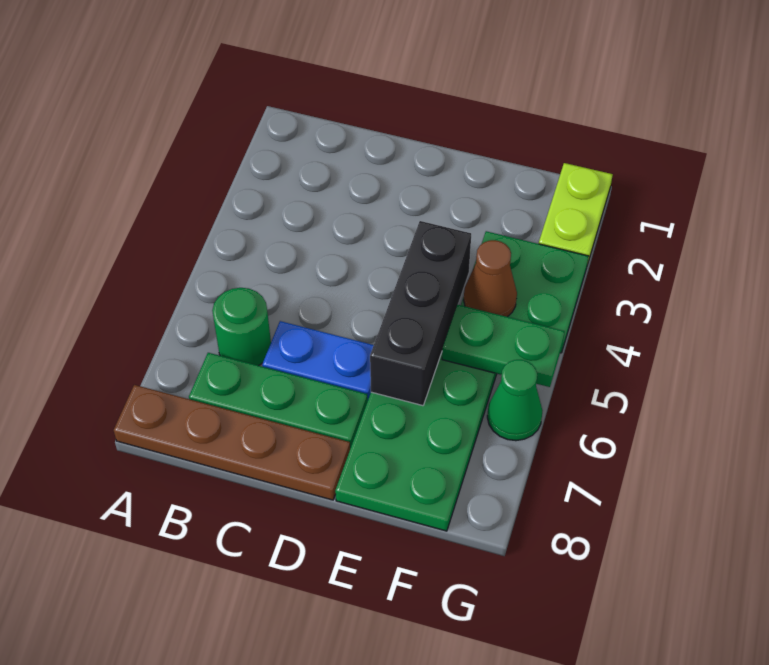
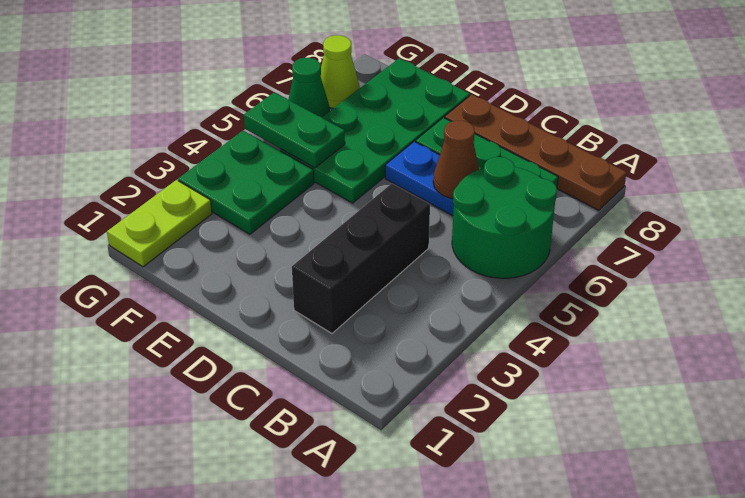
green 1x1 round brick [212,288,271,366] -> green 2x2 round brick [452,157,557,278]
black 1x3 brick [370,221,471,406] -> black 1x3 brick moved to [292,184,430,333]
brown 1x1 cone [464,240,517,317] -> brown 1x1 cone moved to [433,121,479,198]
none -> lime 1x1 cone [321,35,360,108]

